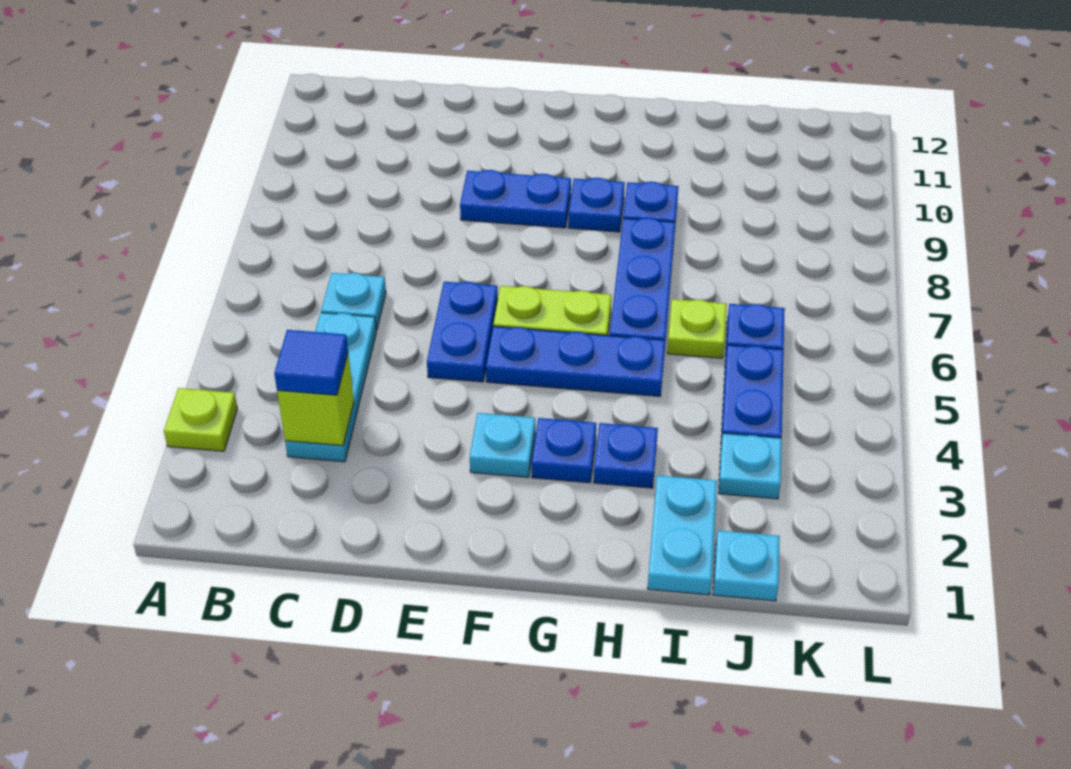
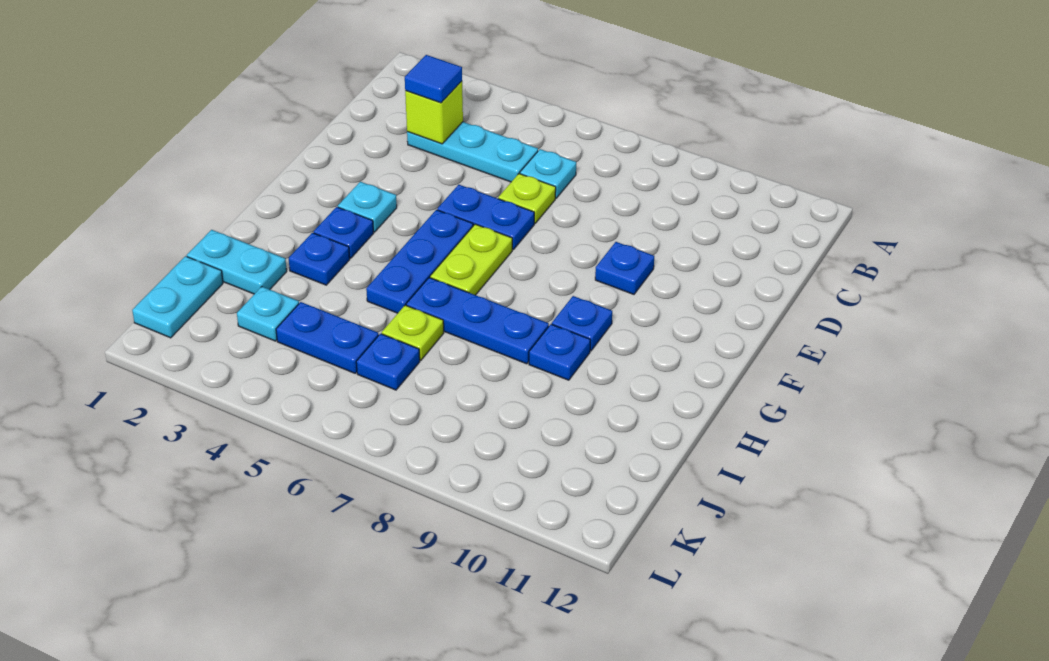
lime 1x1 plate [164,388,237,451] -> lime 1x1 plate moved to [498,174,556,224]
blue 1x2 plate [460,170,571,228] -> blue 1x1 plate [595,242,654,294]
cyan 1x1 plate [713,530,780,601] -> cyan 1x2 plate [132,256,223,338]

